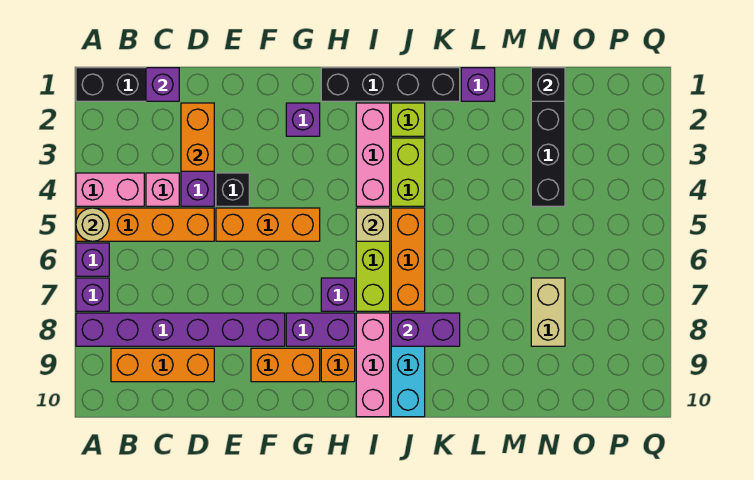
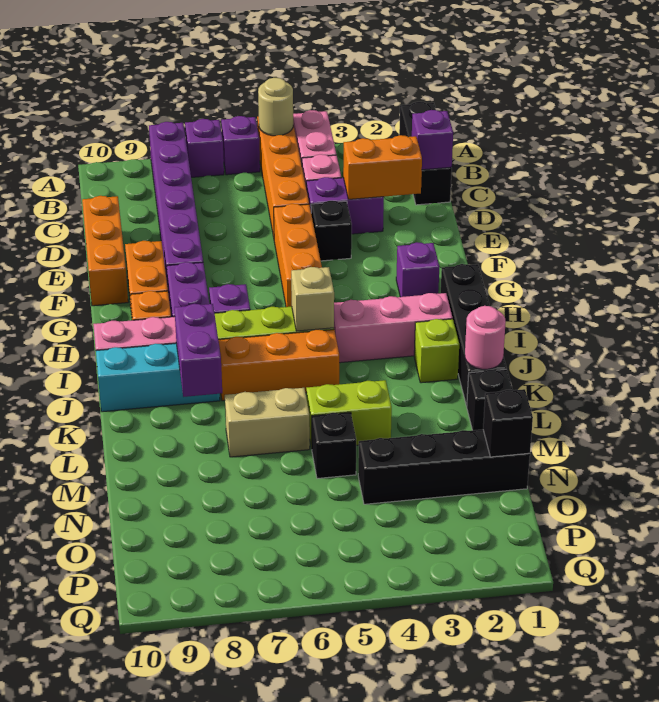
orange 1x3 brick [111,348,214,382] -> orange 1x3 brick moved to [82,196,128,306]
lime 1x2 brick [391,138,425,206] -> lime 1x2 brick moved to [306,380,392,448]
none -> pink 1x1 round brick [465,306,506,369]
purple 1x1 brick [461,68,495,101] -> black 1x1 brick [467,369,512,430]
none -> black 1x1 brick [312,412,356,479]
tan 1x2 brick [531,278,565,346] -> tan 1x2 brick moved to [225,388,310,457]

